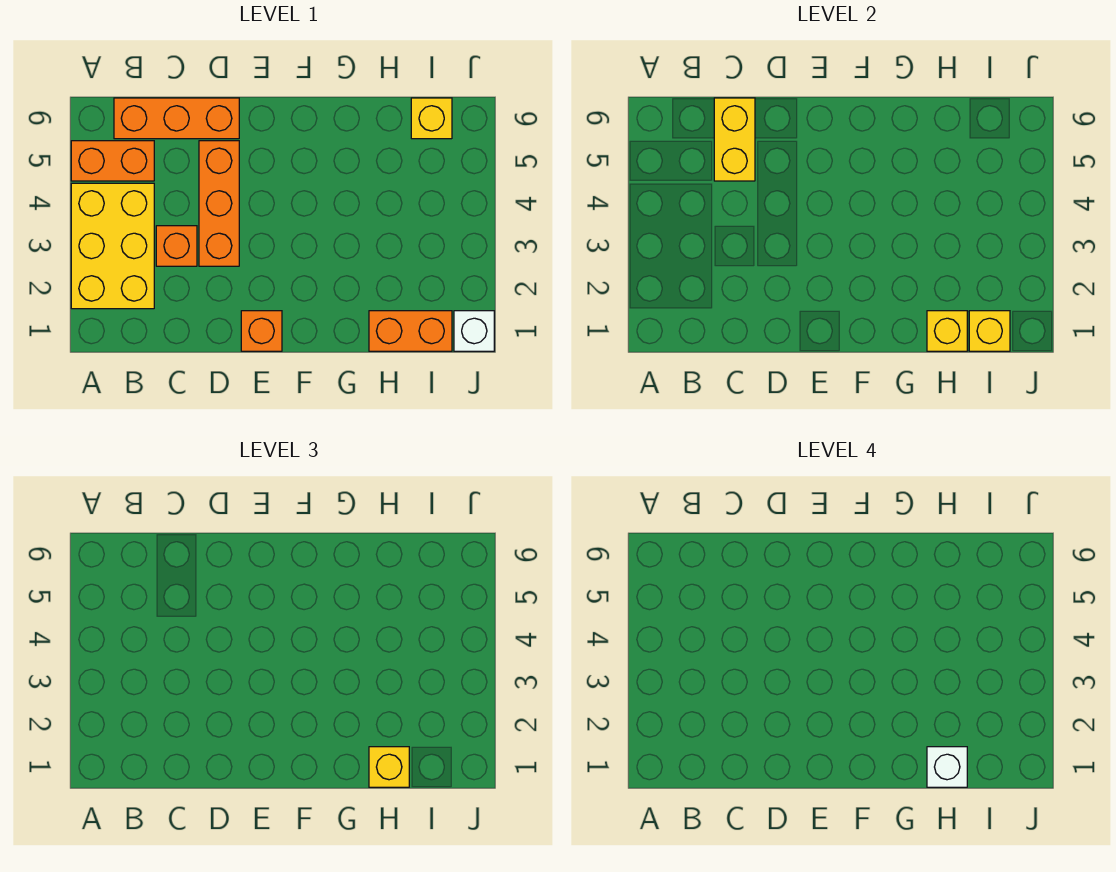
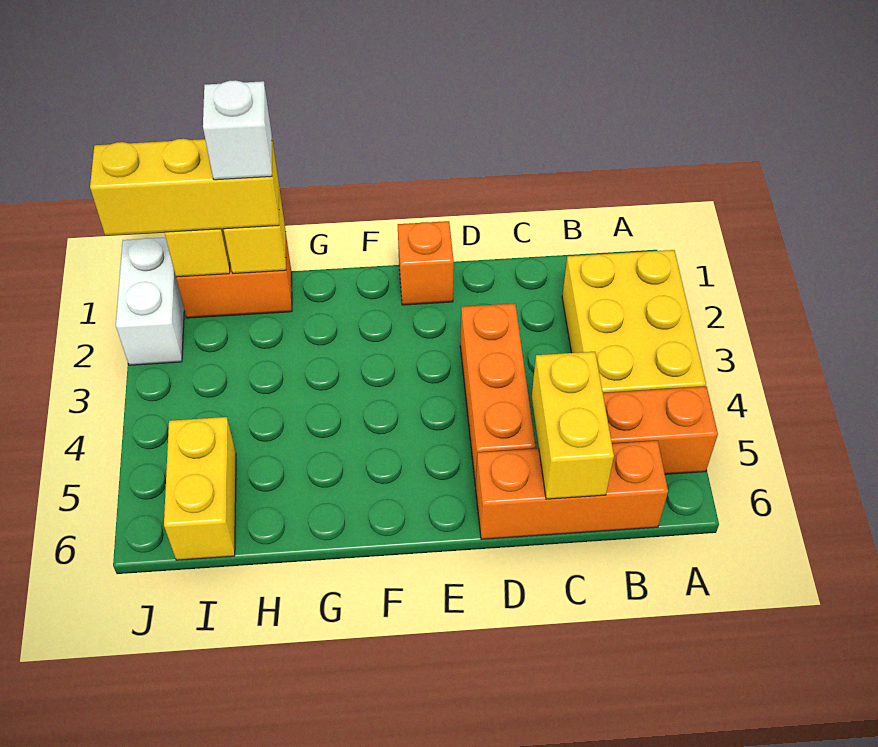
orange 1x1 brick [156,226,197,266] -> none
yellow 1x1 brick [369,747,409,787] -> yellow 1x3 brick [90,139,279,235]
yellow 1x1 brick [411,98,452,139] -> yellow 1x2 brick [164,417,236,560]
white 1x1 brick [454,311,494,351] -> white 1x2 brick [116,238,184,365]

